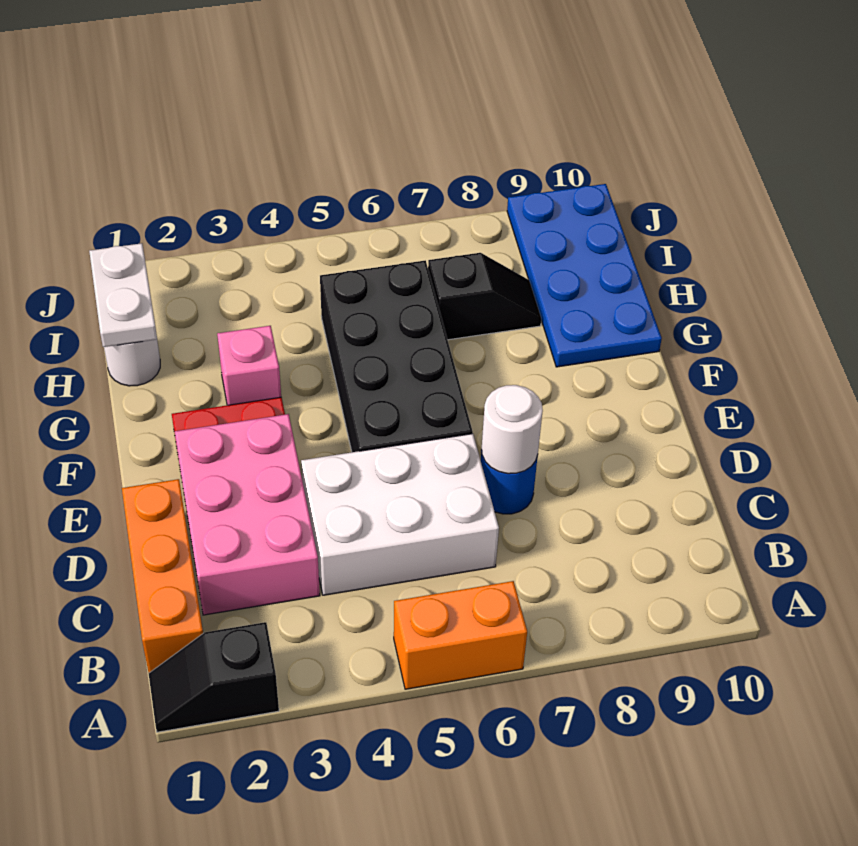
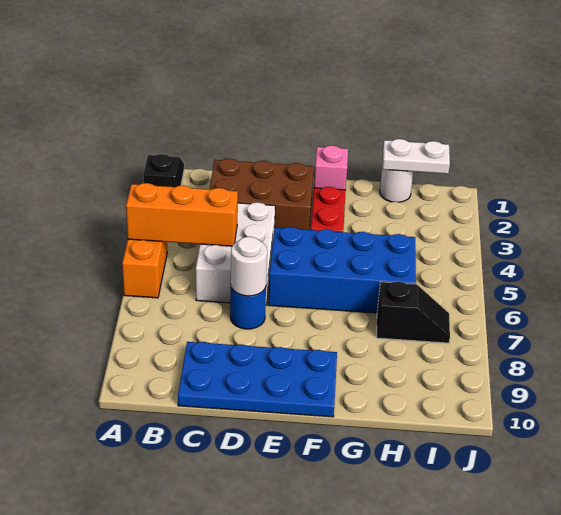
orange 1x3 brick [122,479,203,673] -> orange 1x3 brick moved to [126,183,238,246]
pink 2x3 brick [174,414,320,615] -> brown 2x3 brick [210,159,314,230]
black 2x4 brick [320,260,473,452] -> blue 2x4 brick [268,227,416,313]
pink 1x1 brick [217,326,281,405] -> pink 1x1 brick moved to [314,145,348,190]
blue 2x4 plate [507,184,662,367] -> blue 2x4 plate moved to [178,342,337,417]
black 1x2 slope [428,253,541,340] -> black 1x2 slope turned to [377,281,450,343]

